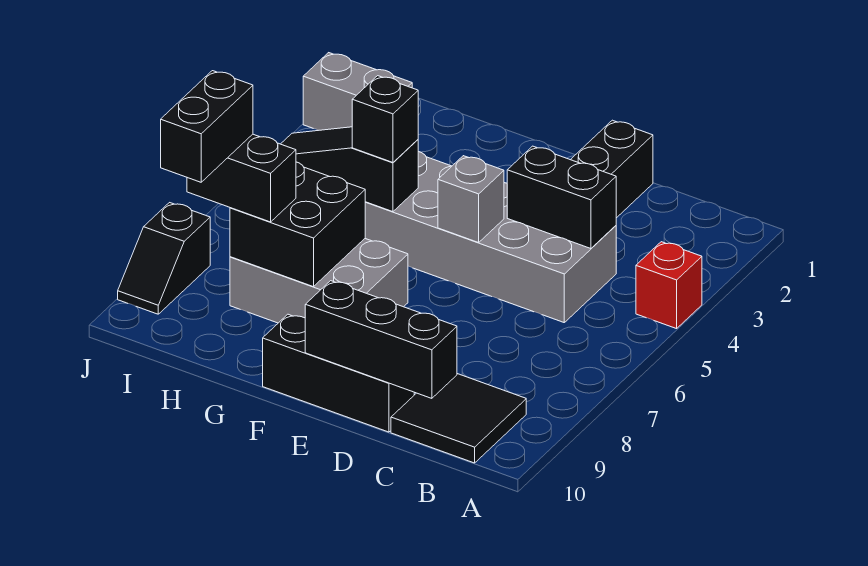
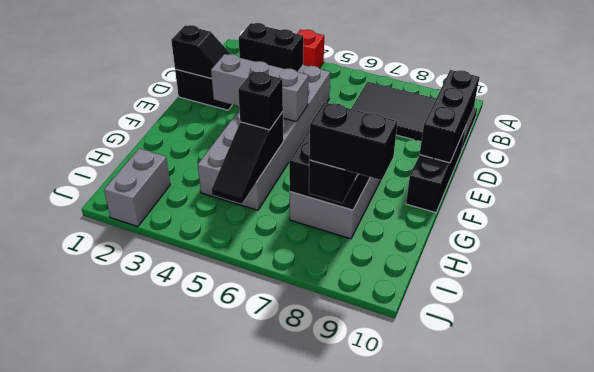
black 2x2 tile [391,374,526,463] -> black 2x4 tile [351,82,477,151]
black 1x2 brick [507,146,616,249] -> black 1x2 brick turned to [239,23,303,72]
grey 1x1 brick [438,156,504,243] -> grey 1x3 brick [211,54,308,122]
black 1x2 slope [118,203,210,314] -> black 1x2 slope moved to [171,25,231,79]

